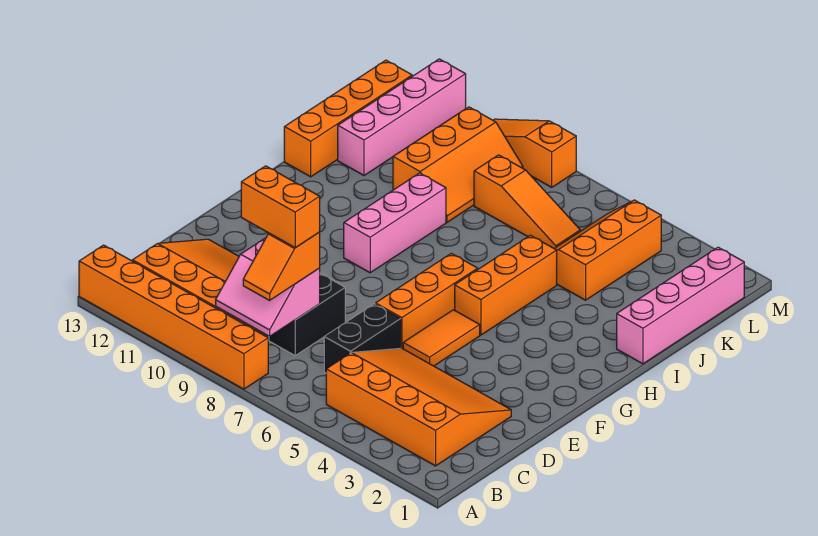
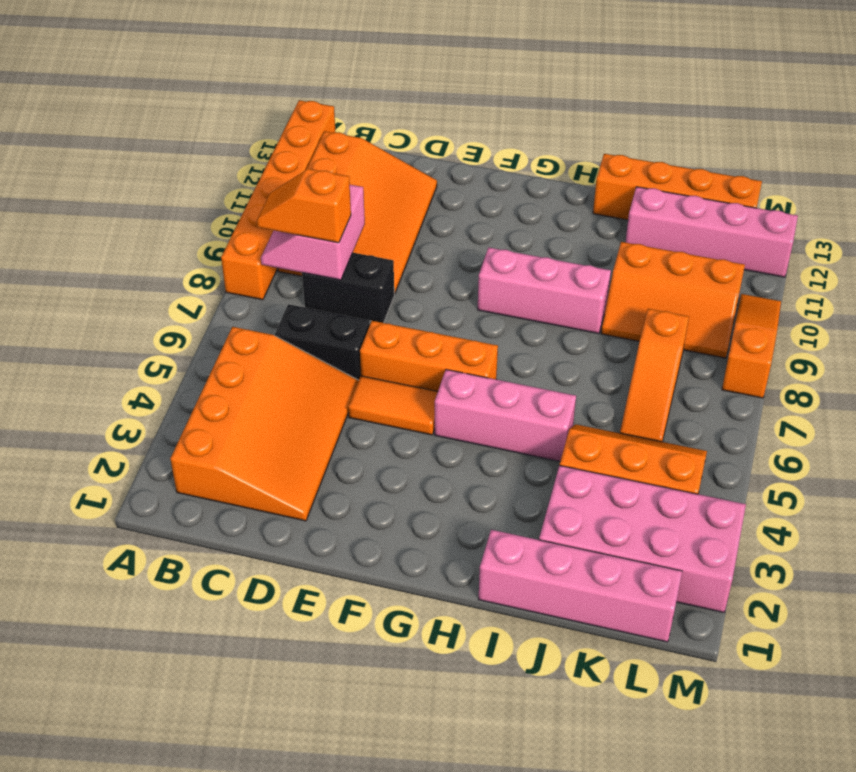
orange 1x2 brick [241,166,320,248] -> none
orange 1x3 brick [455,235,557,335] -> pink 1x3 brick [435,370,576,461]
none -> pink 2x4 brick [539,465,746,612]

